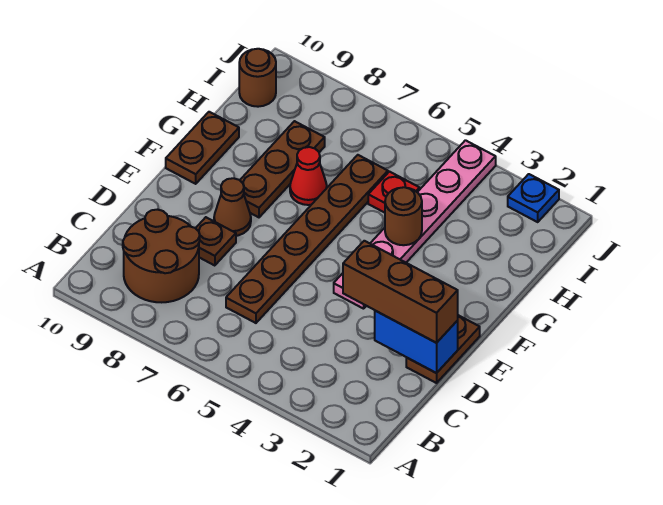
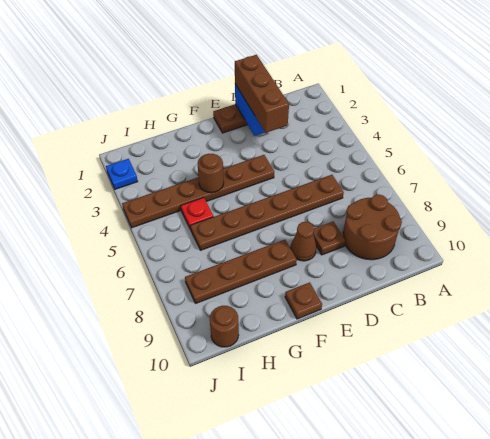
pink 1x6 plate [334,140,496,309] -> brown 1x6 plate [122,155,274,228]
brown 1x3 plate [240,121,325,217] -> brown 1x4 plate [185,240,297,303]
brown 1x2 plate [166,112,239,184] -> brown 1x1 plate [285,282,322,319]
red 1x1 cone [290,147,327,205] -> none

